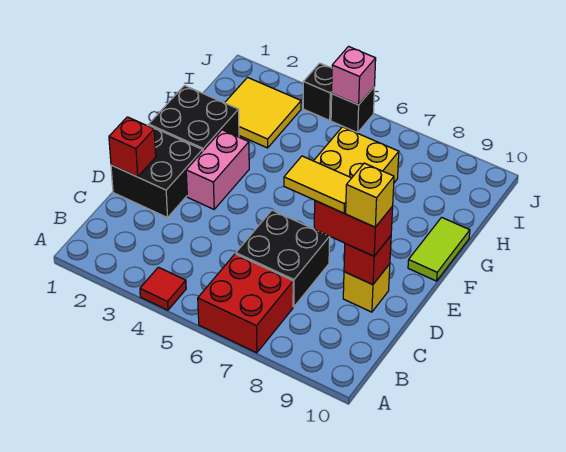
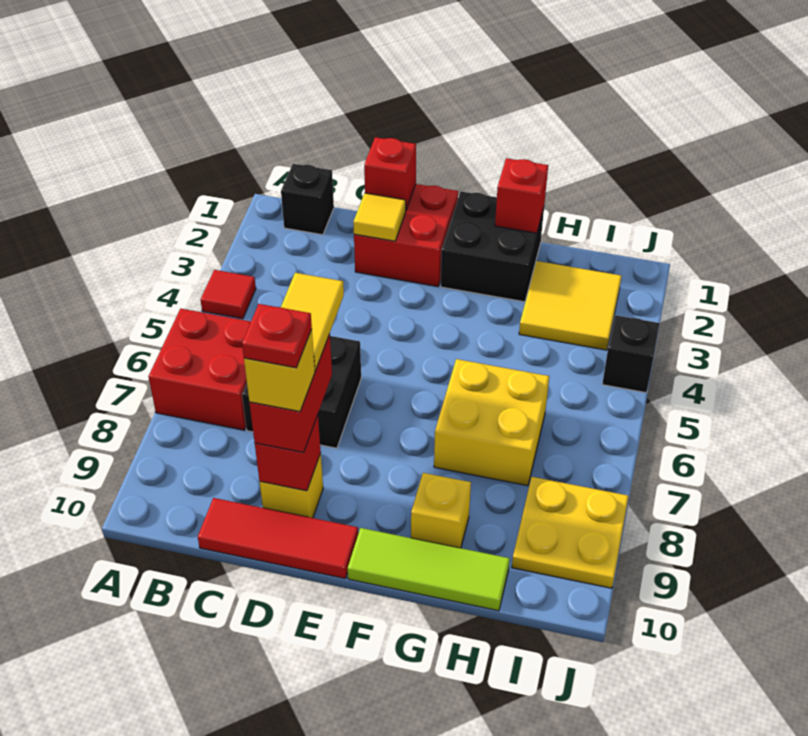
none -> red 1x3 tile [198,498,358,579]
black 2x2 brick [111,125,203,218] -> red 2x2 brick [354,184,458,287]
none -> yellow 1x1 tile [353,193,406,241]
none -> red 1x1 plate [242,304,312,368]
pink 1x2 brick [186,130,249,209] -> none
lime 1x2 tile [408,217,470,281] -> lime 1x3 tile [348,528,510,611]
none -> red 1x1 brick [495,158,548,233]
none -> yellow 1x1 brick [411,473,471,548]
none -> yellow 2x2 plate [512,477,629,588]
black 1x1 brick [331,87,374,133] -> black 1x1 brick moved to [281,164,334,235]
pink 1x1 brick [332,47,376,105] -> none

